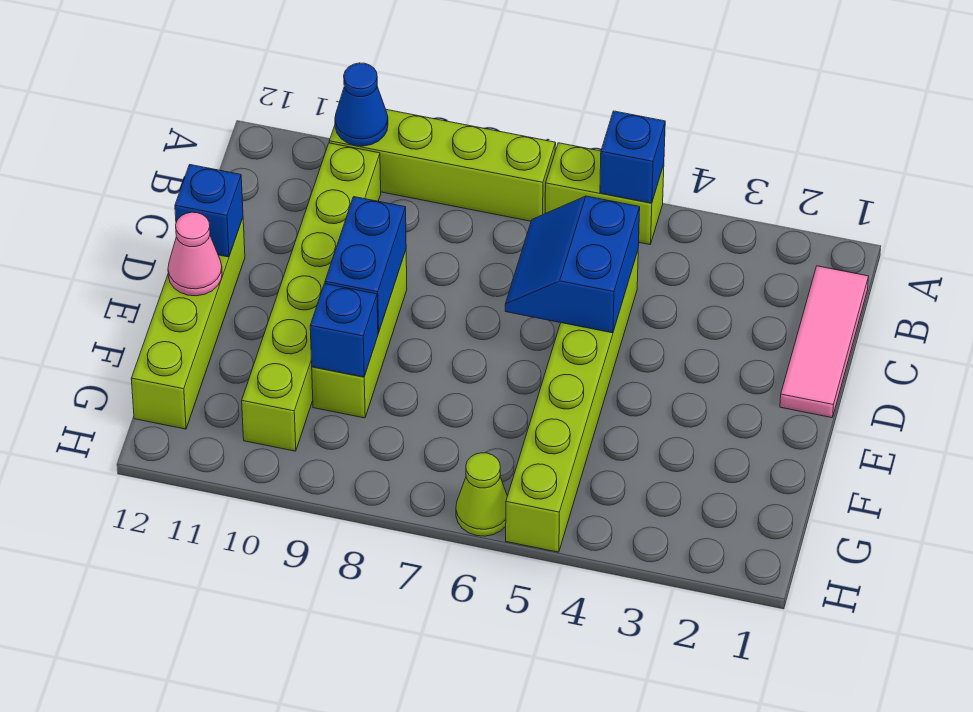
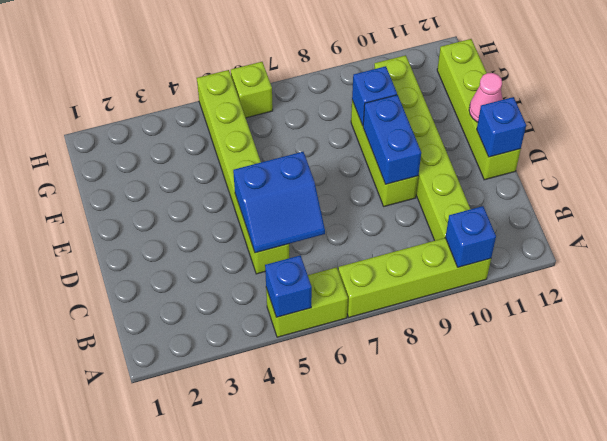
blue 1x1 cone [335,63,388,146] -> blue 1x1 brick [445,206,496,267]
pink 1x3 tile [780,266,869,418] -> none
blue 2x2 slope [505,196,640,333] -> blue 2x2 slope turned to [233,152,325,253]
lime 1x1 cone [456,453,507,536] -> lime 1x1 brick [231,62,273,118]

